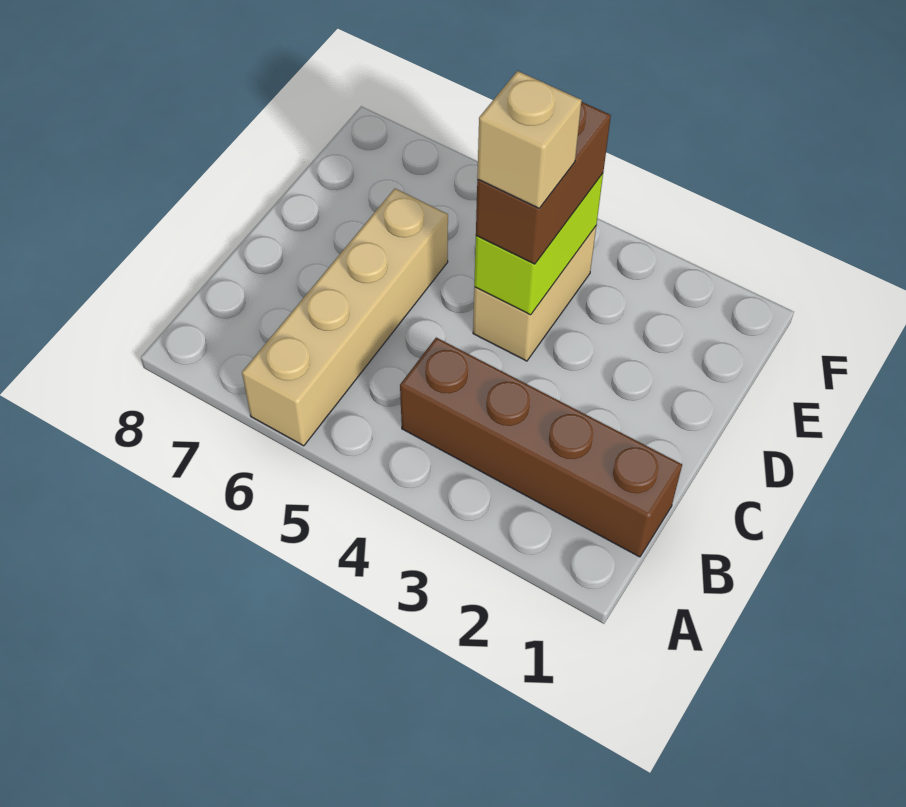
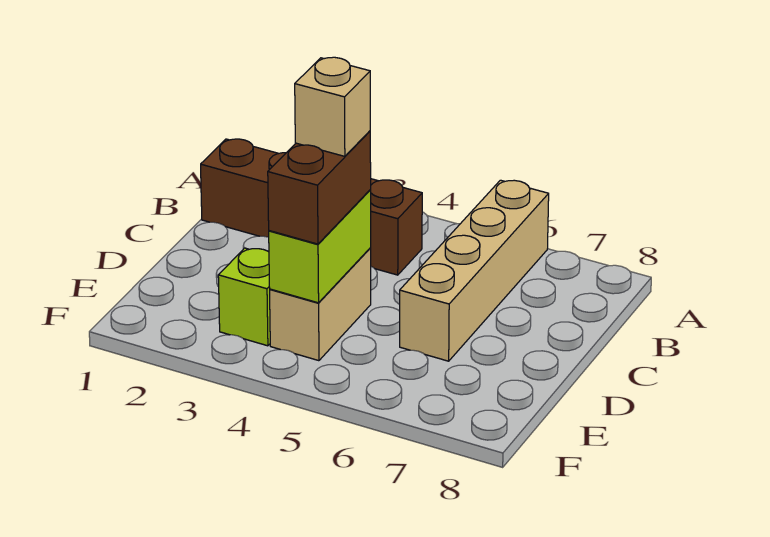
none -> lime 1x1 brick [218,248,270,346]

